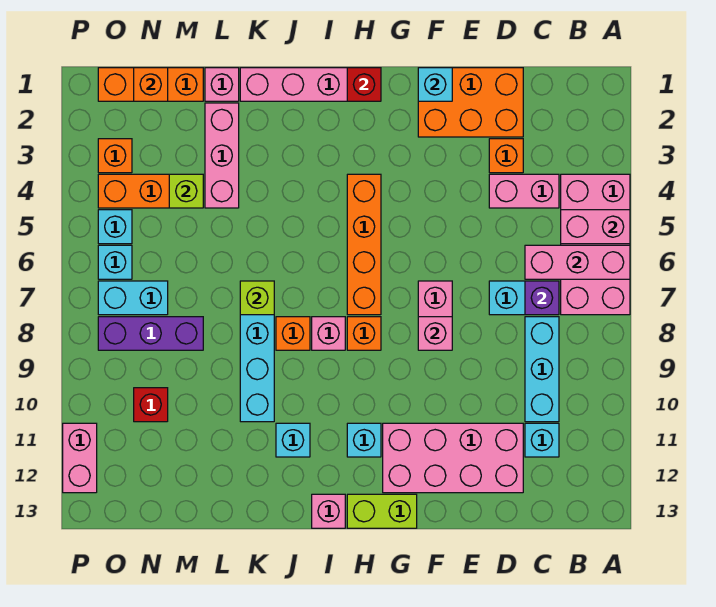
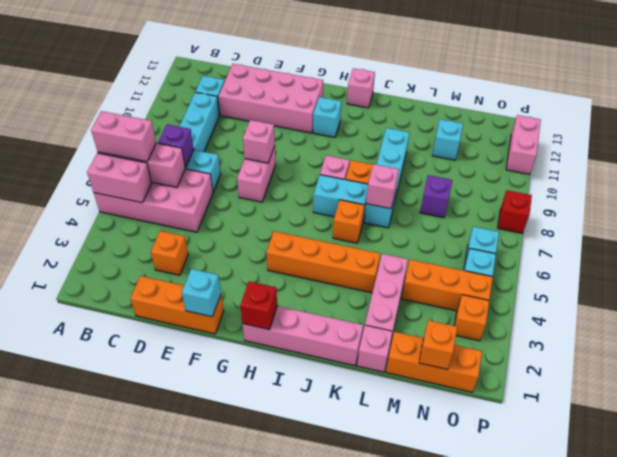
pink 2x4 brick [561,174,630,315] -> pink 2x4 brick turned to [94,169,213,232]
pink 1x2 brick [489,174,559,208] -> pink 1x2 brick moved to [91,111,156,162]
orange 2x3 brick [418,68,523,137] -> orange 1x3 brick [130,276,224,334]
lime 1x2 brick [347,494,417,528] -> none
orange 1x4 brick [347,174,381,315] -> orange 1x4 brick turned to [267,231,380,293]
orange 1x1 brick [347,317,381,350] -> orange 1x1 brick moved to [333,200,364,243]
cyan 1x1 brick [276,423,310,457] -> cyan 1x1 brick moved to [432,119,463,160]
lime 1x1 brick [240,281,274,315] -> pink 1x1 brick [366,164,399,209]
lime 1x1 brick [169,174,203,208] -> none
purple 1x3 brick [98,317,203,350] -> purple 1x1 brick [420,175,452,218]
cyan 1x2 brick [98,281,168,315] -> cyan 1x2 brick moved to [313,175,368,220]
red 1x1 brick [134,388,168,422] -> red 1x1 brick moved to [498,190,532,233]

